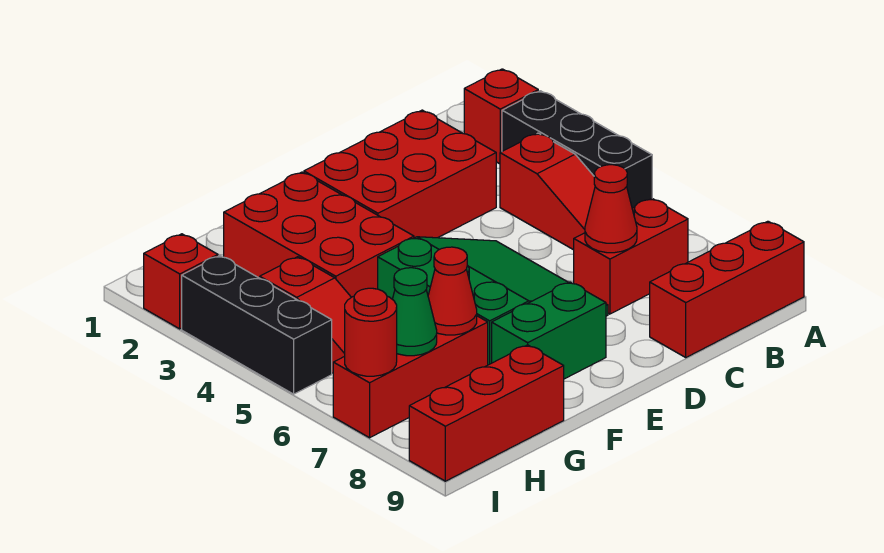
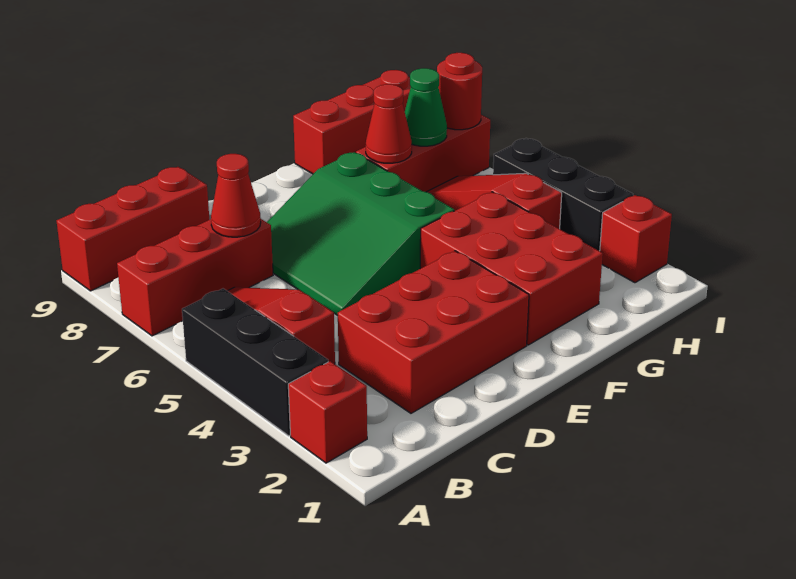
red 1x2 brick [574,199,688,314] -> red 1x3 brick [117,219,273,336]
green 1x2 brick [492,282,606,379] -> none

